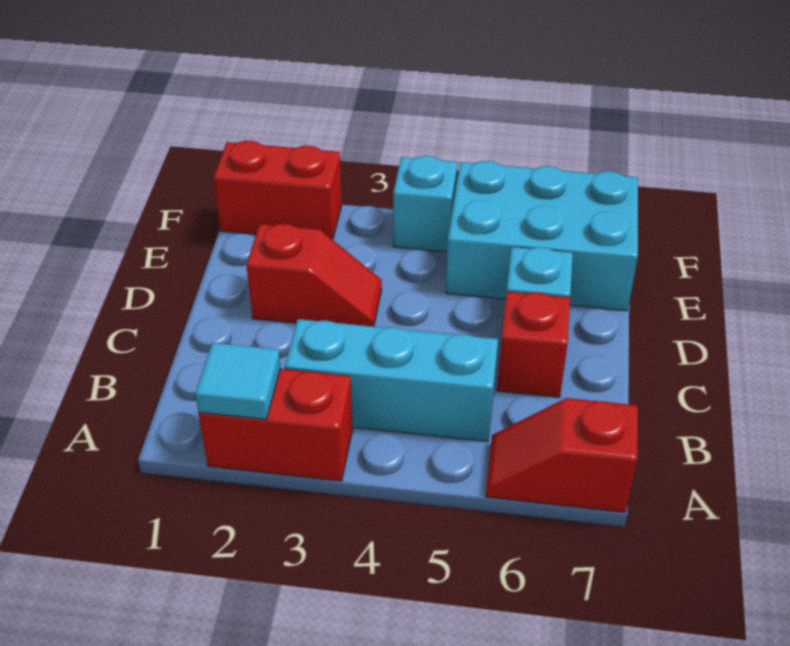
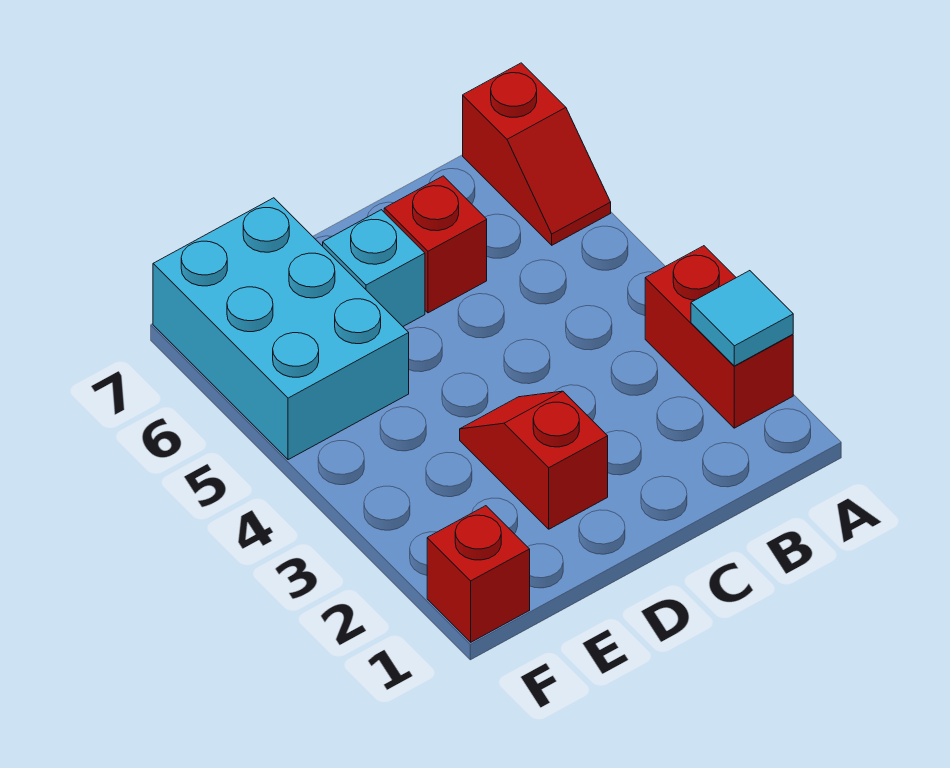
cyan 1x3 brick [285,319,498,442] -> none
red 1x2 brick [214,141,342,240] -> red 1x1 brick [427,506,530,642]
cyan 1x1 brick [393,156,457,252] -> none

